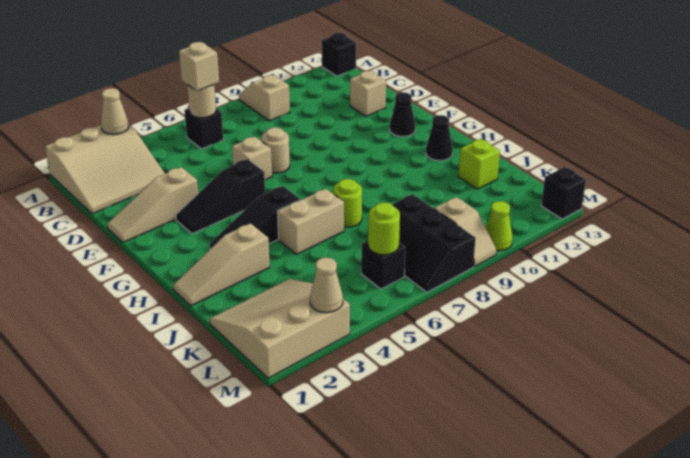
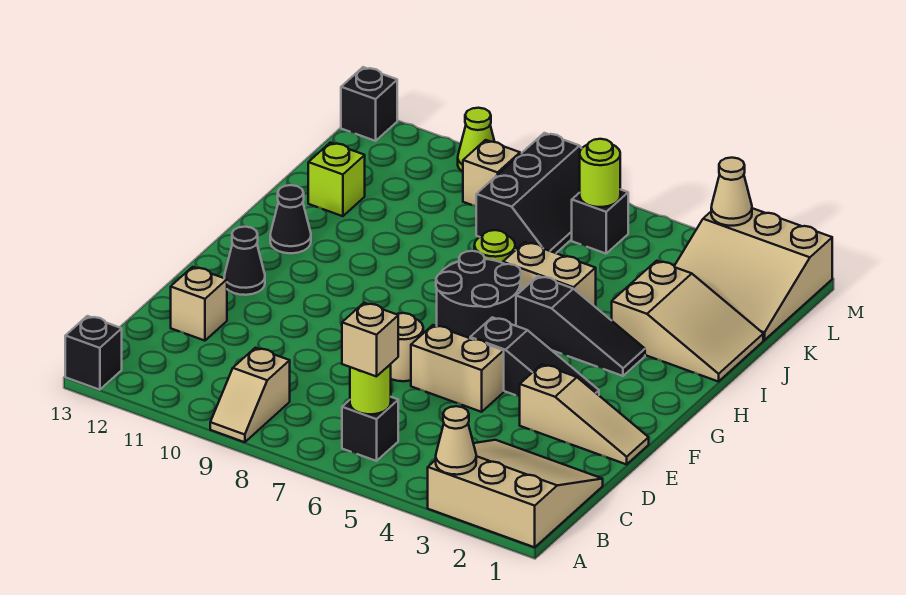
tan 1x1 round brick [187,85,216,118] -> lime 1x1 round brick [350,364,391,414]
tan 1x1 brick [232,137,272,180] -> tan 1x2 brick [411,325,504,412]
none -> black 2x2 round brick [436,251,521,338]
tan 1x3 slope [173,223,270,306] -> tan 2x3 slope [612,261,763,382]

